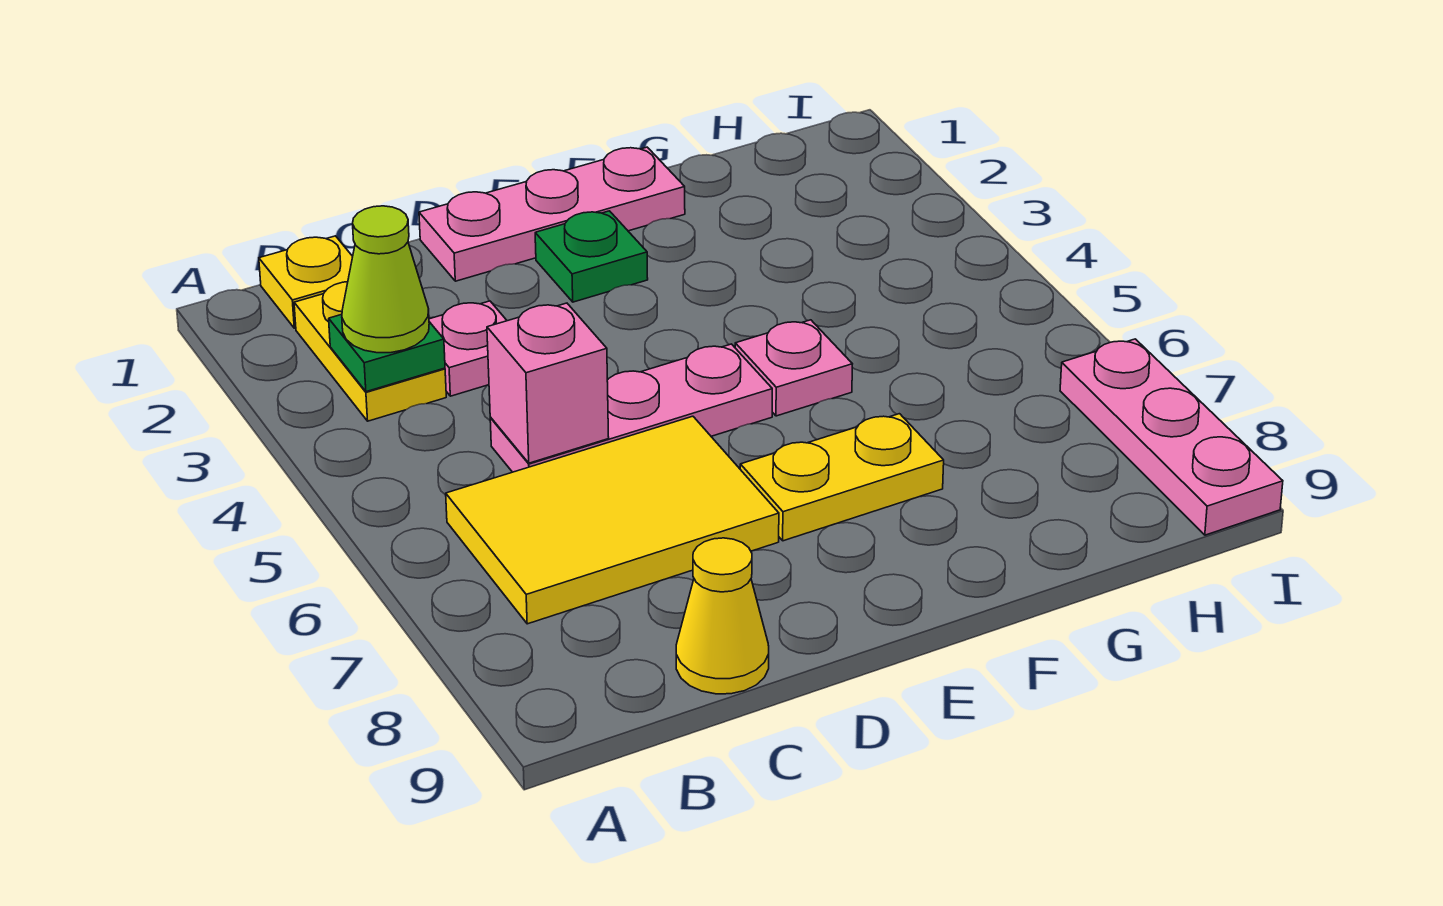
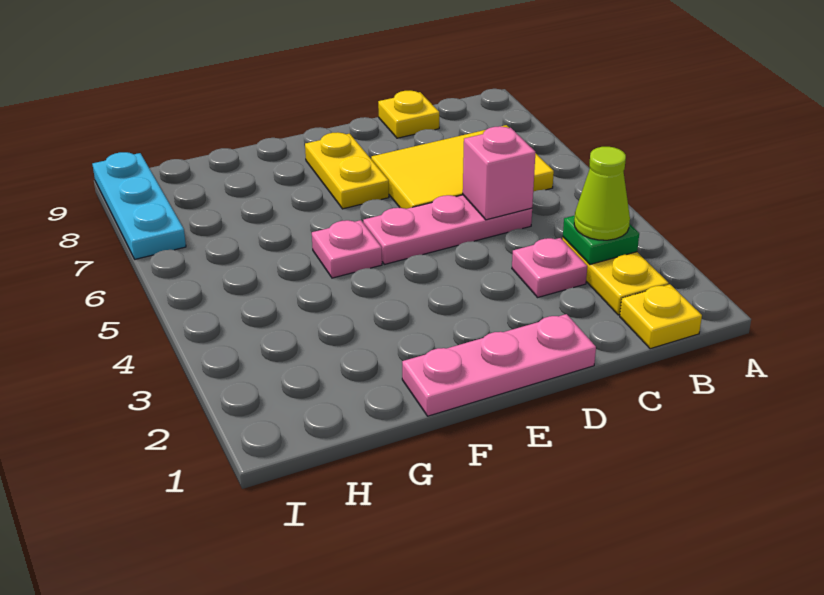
yellow 1x1 cone [676,538,769,694] -> yellow 1x1 plate [378,91,439,138]
green 1x1 plate [535,211,648,302] -> none
yellow 1x2 plate [740,414,944,541] -> yellow 1x2 plate turned to [305,132,389,209]
pink 1x3 plate [1060,339,1283,535] -> cyan 1x3 plate [92,152,186,259]

